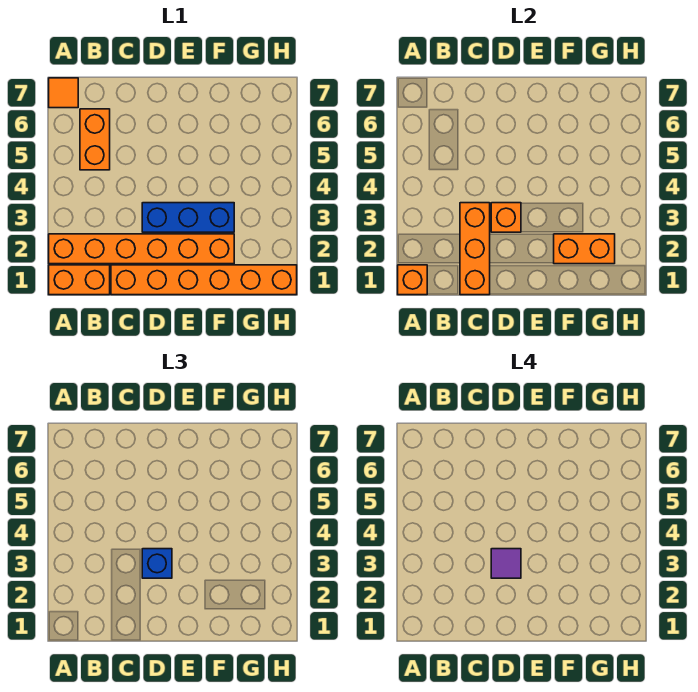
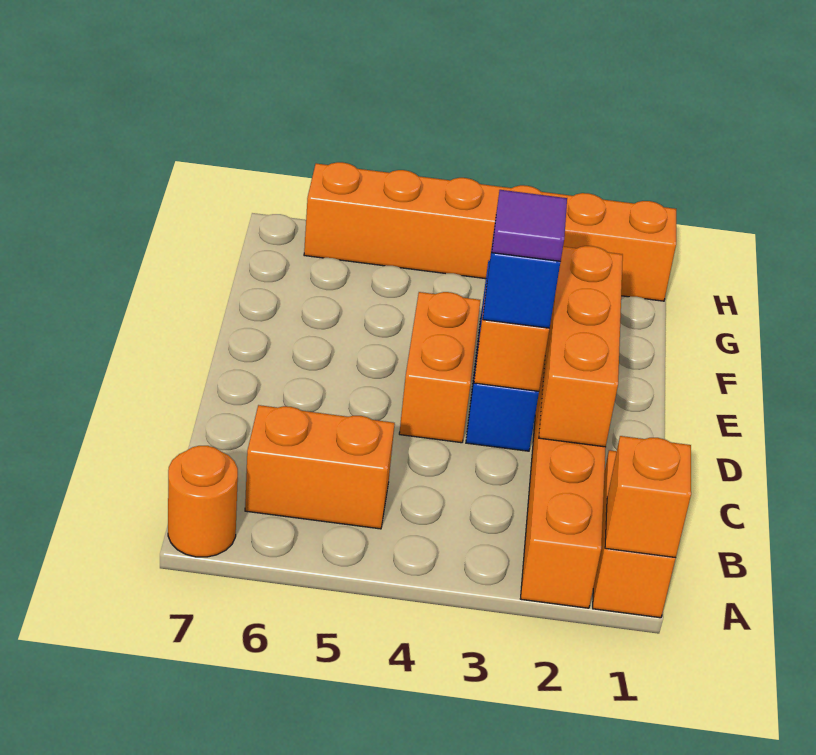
orange 1x1 tile [49,78,78,108] -> orange 1x1 round brick [168,446,238,557]
orange 1x6 brick [111,265,297,295] -> orange 1x6 brick turned to [304,162,676,301]
orange 1x3 brick [460,203,490,295] -> orange 1x3 brick turned to [539,246,623,447]
orange 1x2 brick [554,234,615,264] -> orange 1x2 brick moved to [399,292,480,443]

